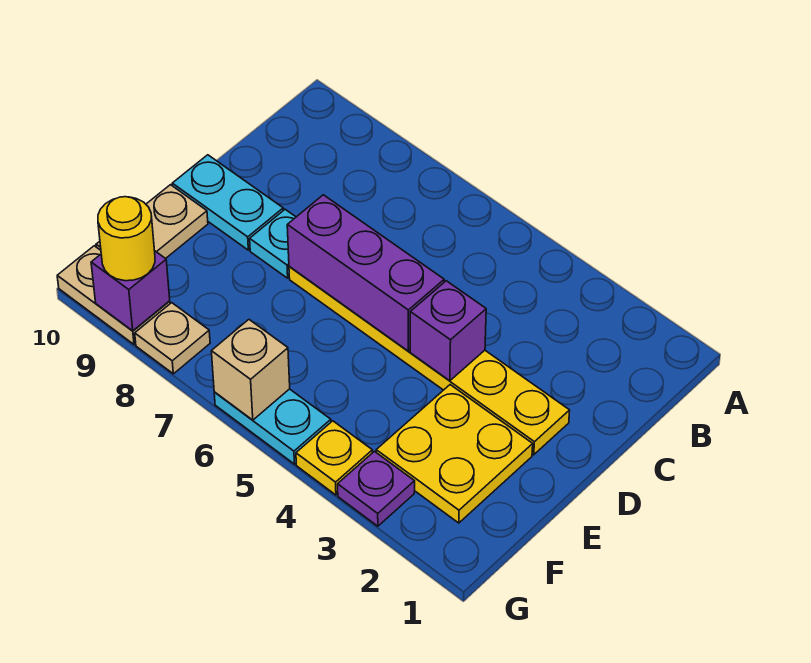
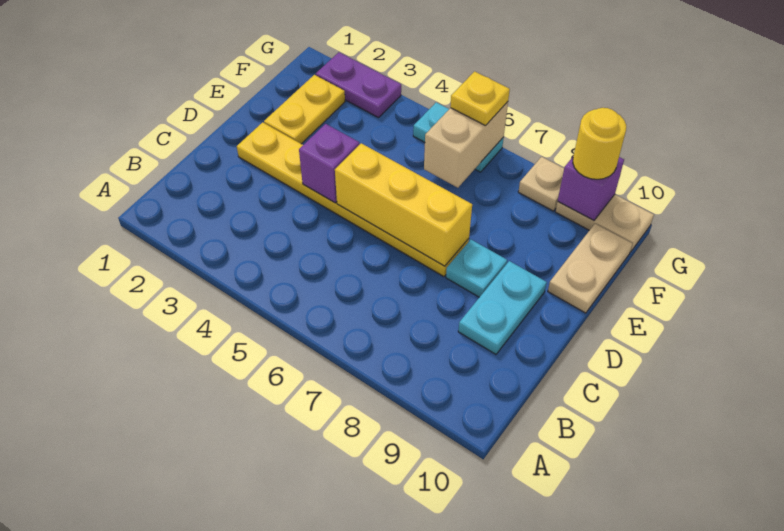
purple 1x3 brick [287,195,444,351] -> yellow 1x3 brick [335,143,472,266]
cyan 1x2 plate [172,155,283,250] -> cyan 1x2 plate turned to [458,261,547,354]
yellow 2x2 plate [376,385,533,523] -> yellow 1x2 plate [264,75,345,144]
purple 1x1 plate [338,451,415,526] -> purple 1x2 plate [316,52,401,118]
yellow 1x1 plate [296,421,372,495] -> yellow 1x1 plate moved to [450,71,510,126]
tan 1x1 brick [211,320,290,420] -> tan 1x2 brick [424,102,508,188]

